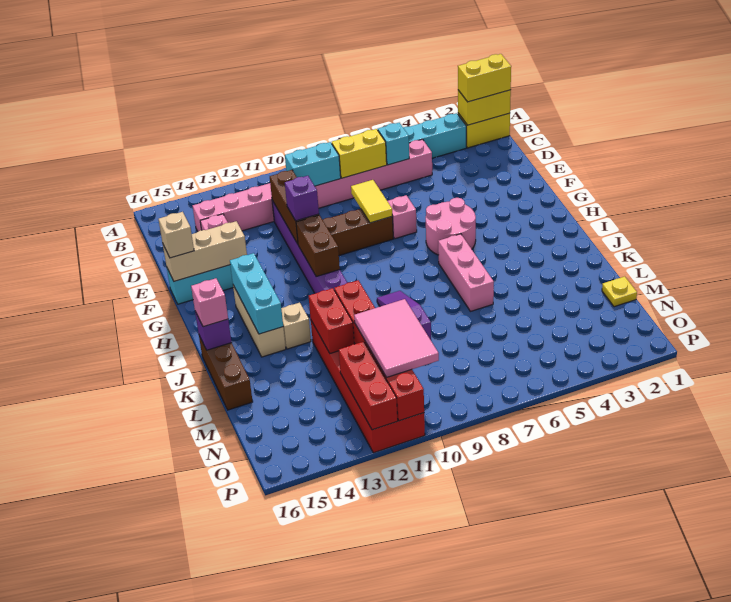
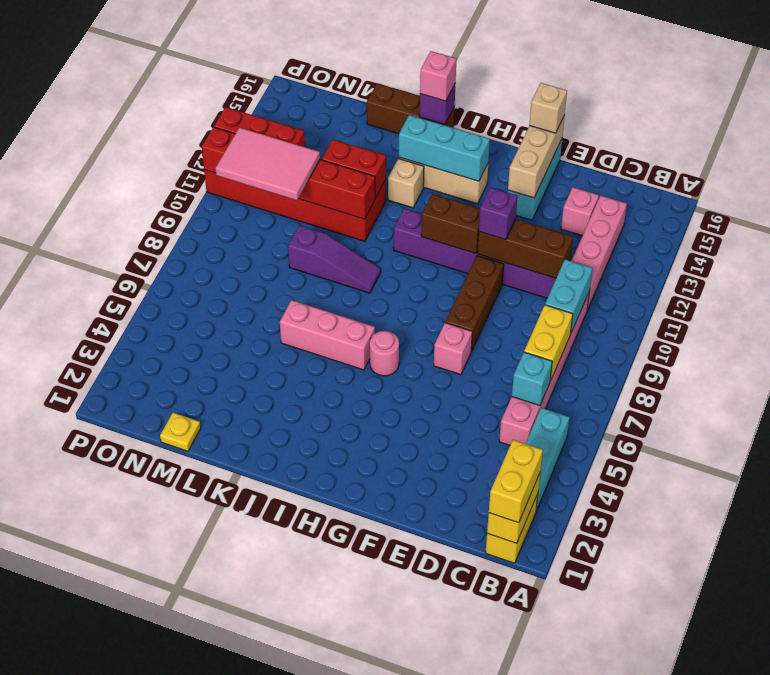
yellow 1x2 tile [351,180,392,223] -> none
pink 2x2 round brick [426,198,476,255] -> pink 1x1 round brick [370,331,399,376]

